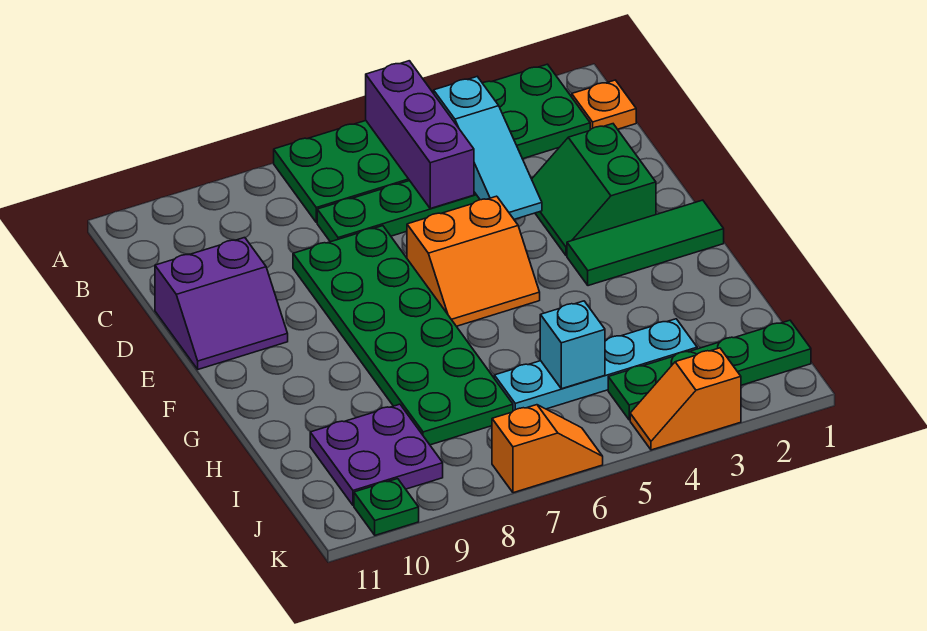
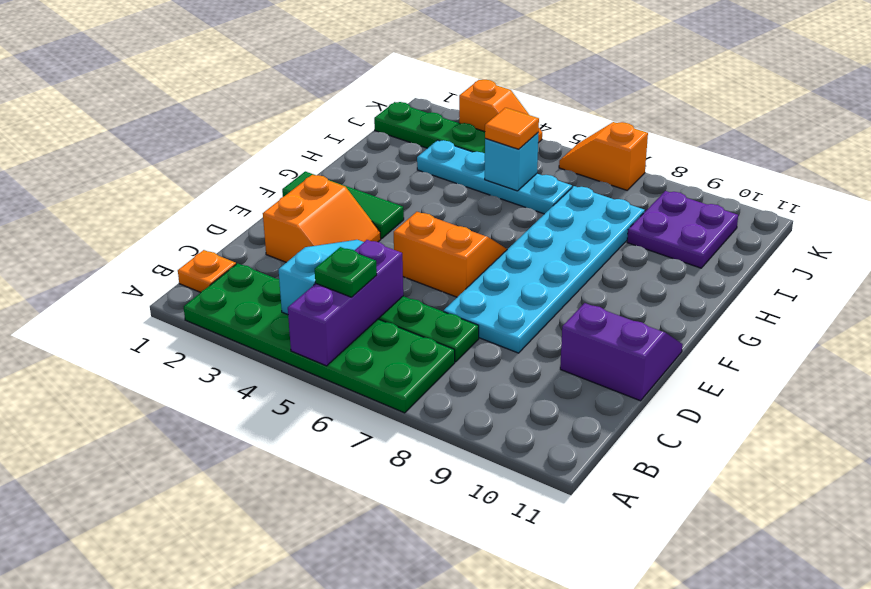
green 2x2 slope [532,124,656,256] -> orange 2x2 slope [263,175,381,262]
green 2x6 plate [293,226,513,445] -> cyan 2x6 plate [444,186,645,353]
none -> orange 1x1 tile [485,108,539,149]
green 1x1 plate [354,479,419,535] -> green 1x1 plate moved to [315,247,377,297]

